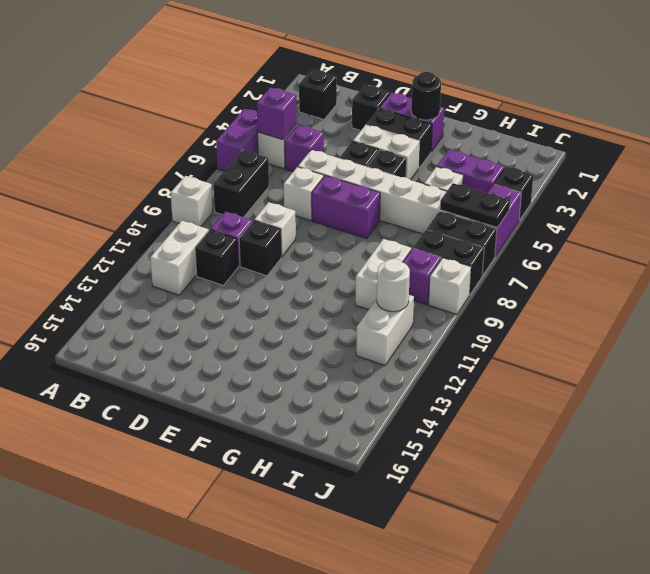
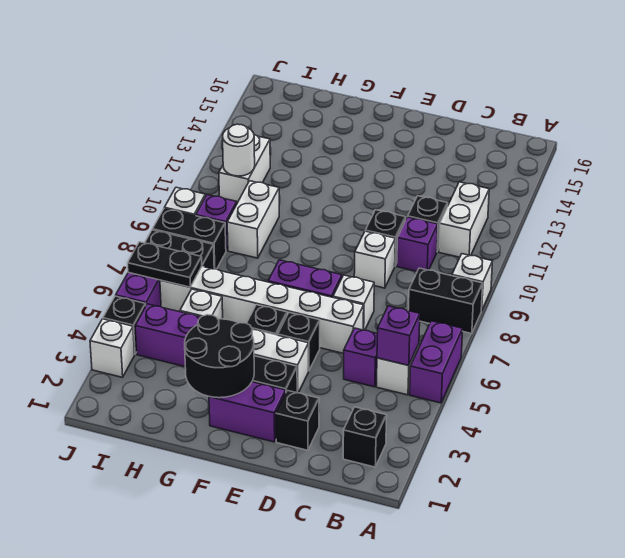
black 1x2 brick [214,150,269,217] -> black 1x2 brick turned to [408,268,483,334]
black 1x1 round brick [411,72,441,120] -> black 2x2 round brick [185,315,254,398]
none -> white 1x1 brick [90,319,135,377]

